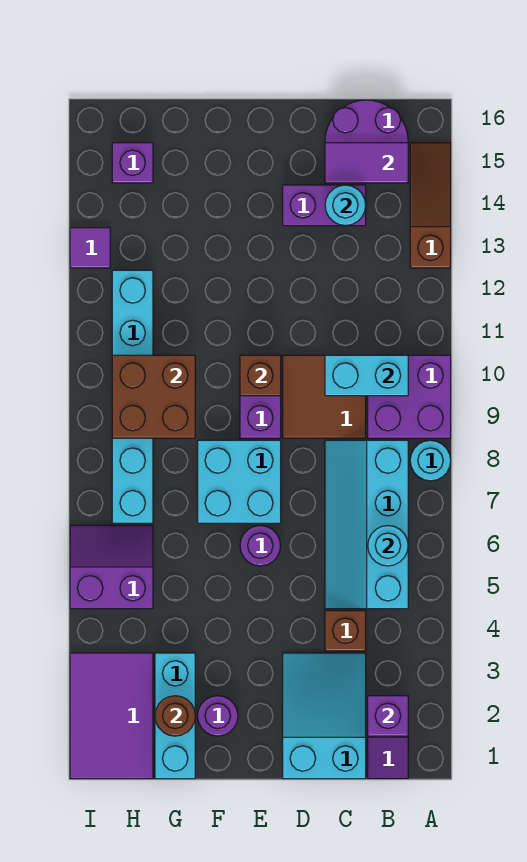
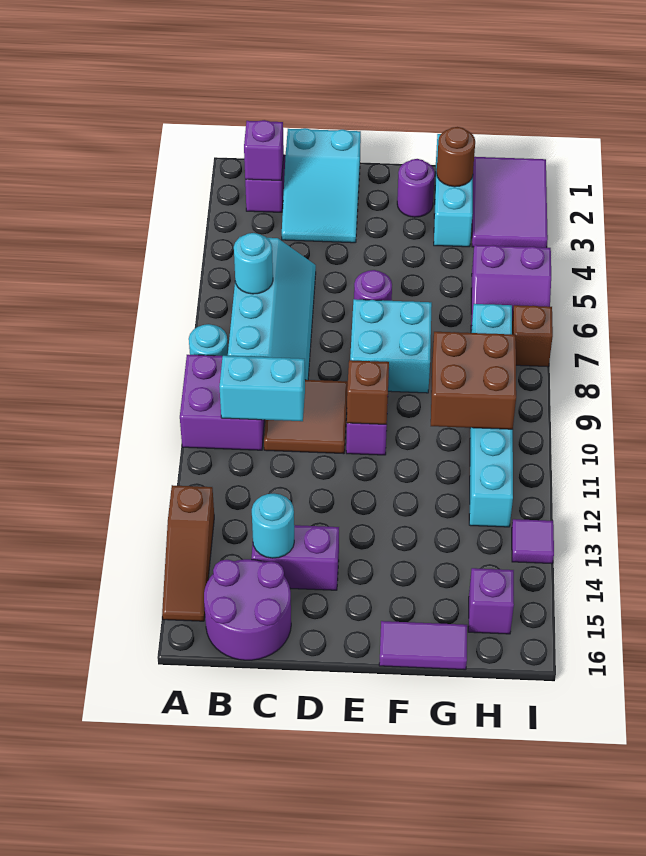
purple 1x2 tile [325,143,408,183] -> purple 1x2 tile moved to [379,621,467,670]
brown 1x1 brick [325,611,366,651] -> brown 1x1 brick moved to [512,305,553,367]

